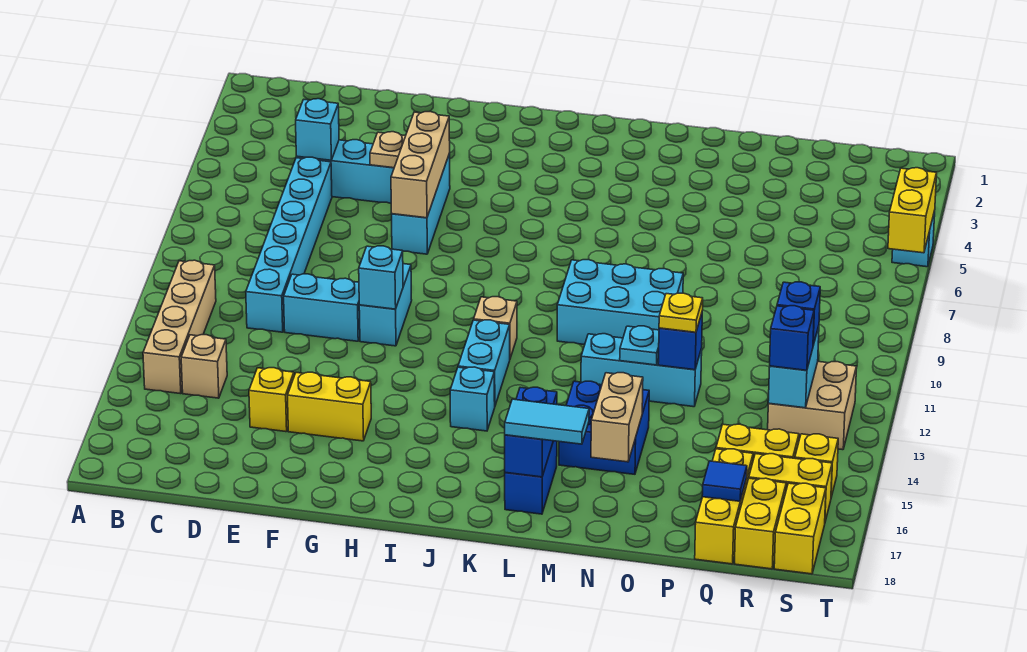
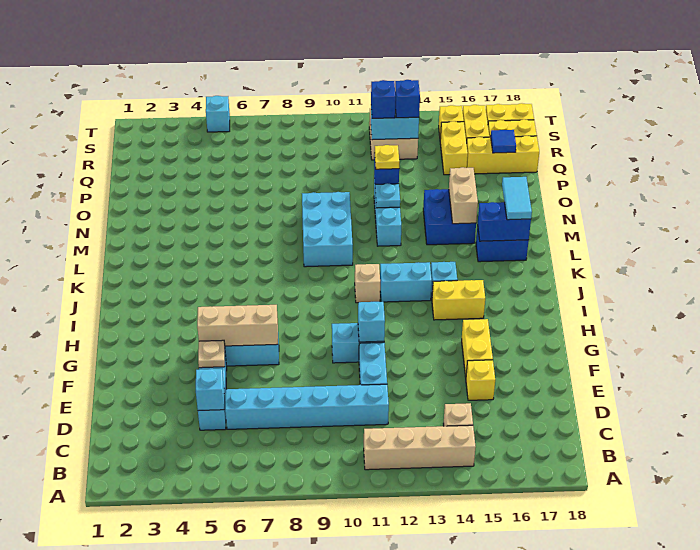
tan 1x2 brick [591,373,643,462] -> tan 1x2 brick turned to [449,167,478,224]
yellow 1x2 brick [888,168,937,253] -> yellow 1x2 brick moved to [432,280,485,320]

